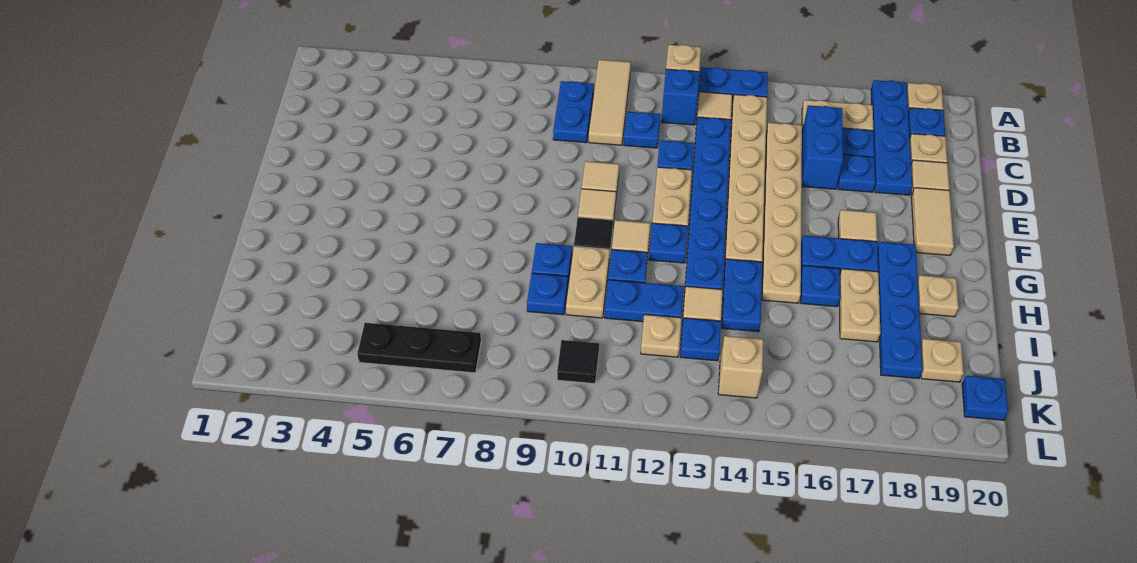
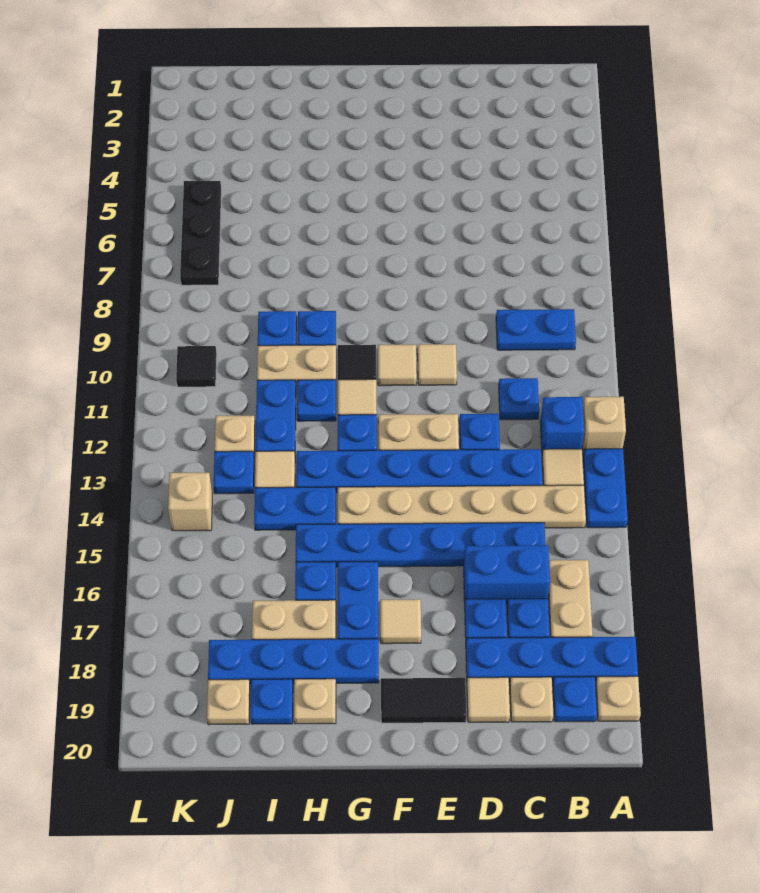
tan 1x3 tile [589,60,631,145] -> none
tan 1x6 plate [762,123,802,303] -> blue 1x6 plate [296,523,546,567]
tan 1x2 tile [911,188,954,255] -> black 1x2 tile [381,678,466,723]
blue 1x1 plate [962,376,1008,420] -> blue 1x1 plate moved to [250,679,293,724]

